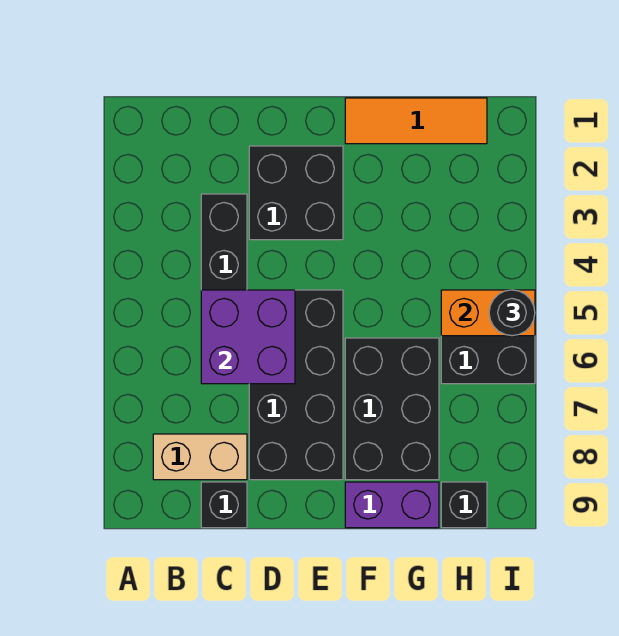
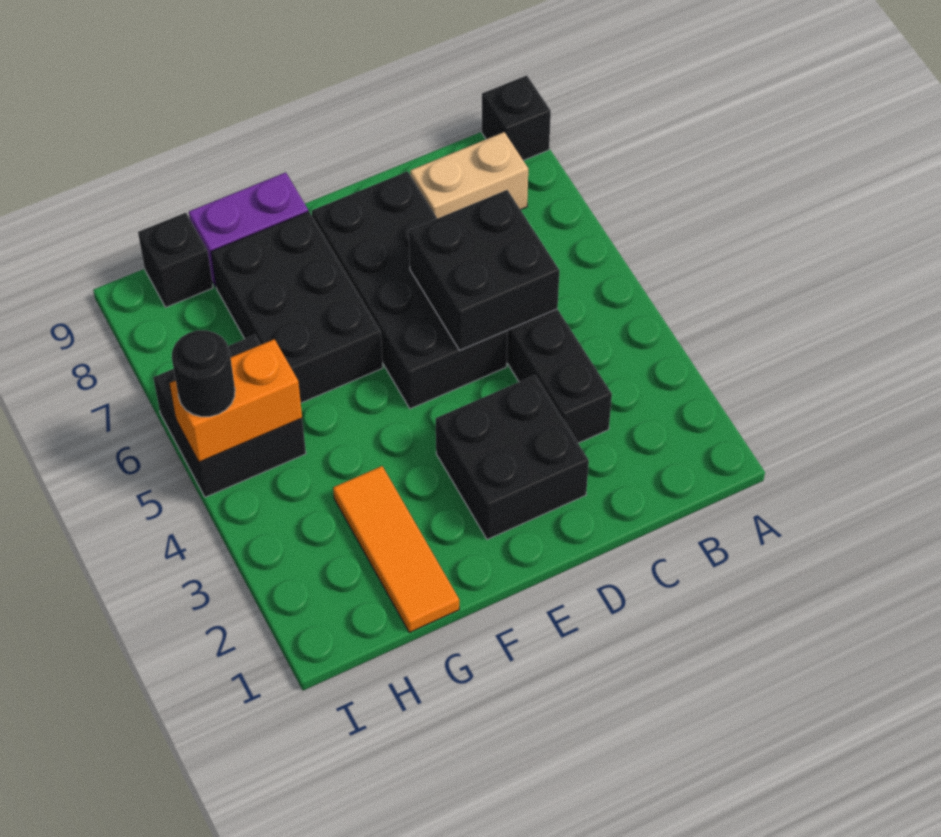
purple 2x2 brick [201,290,295,384] -> black 2x2 brick [409,190,559,350]
black 1x1 brick [201,482,247,528] -> black 1x1 brick moved to [482,75,551,160]
orange 1x3 tile [345,98,487,144] -> orange 1x3 tile turned to [333,466,459,632]

